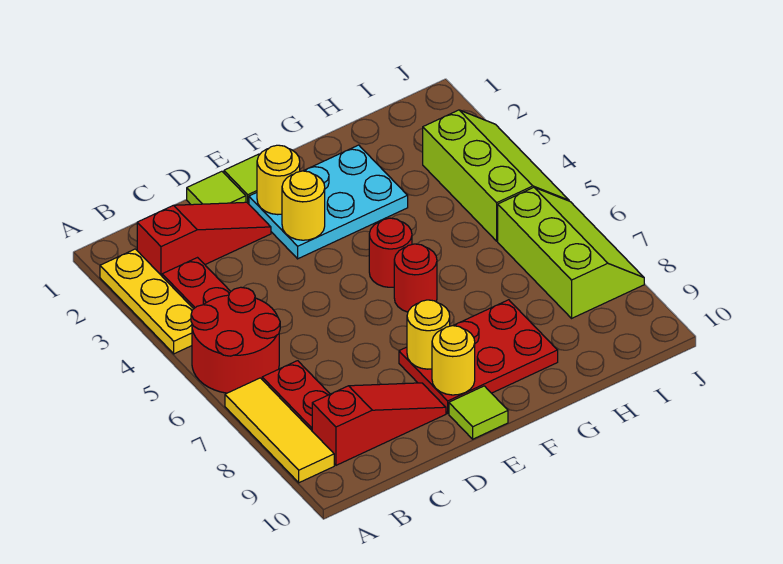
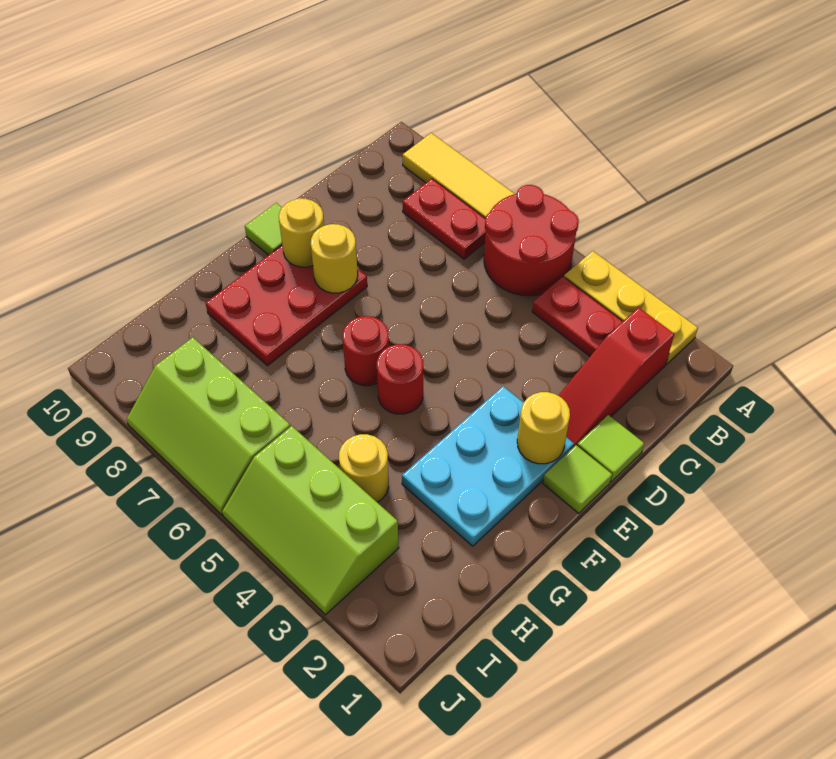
red 1x3 slope [312,383,446,465] -> none
yellow 1x1 round brick [282,171,325,240] -> yellow 1x1 round brick moved to [339,434,389,502]

